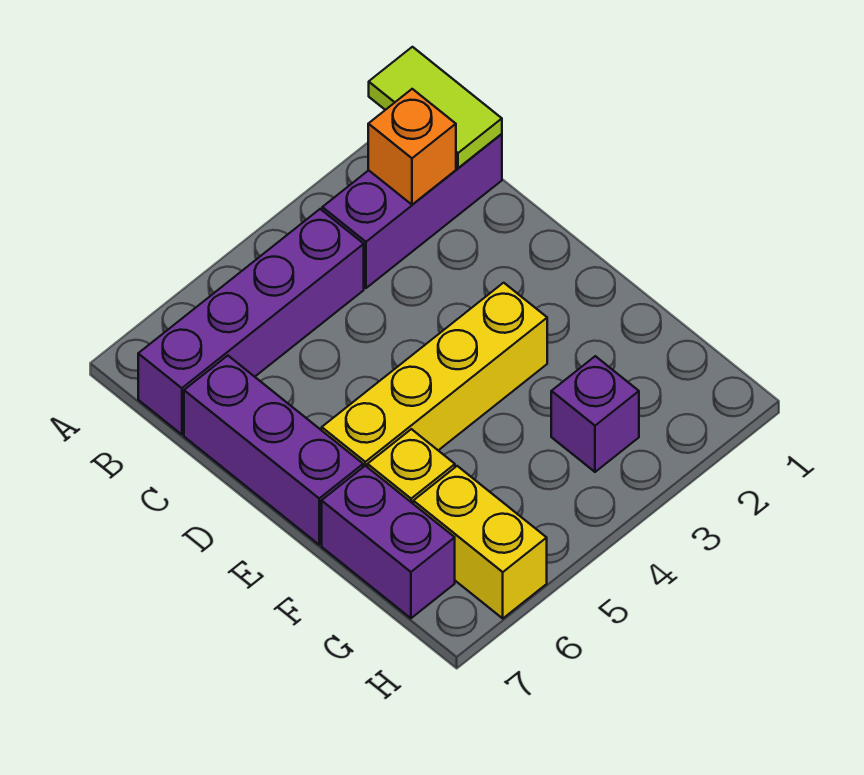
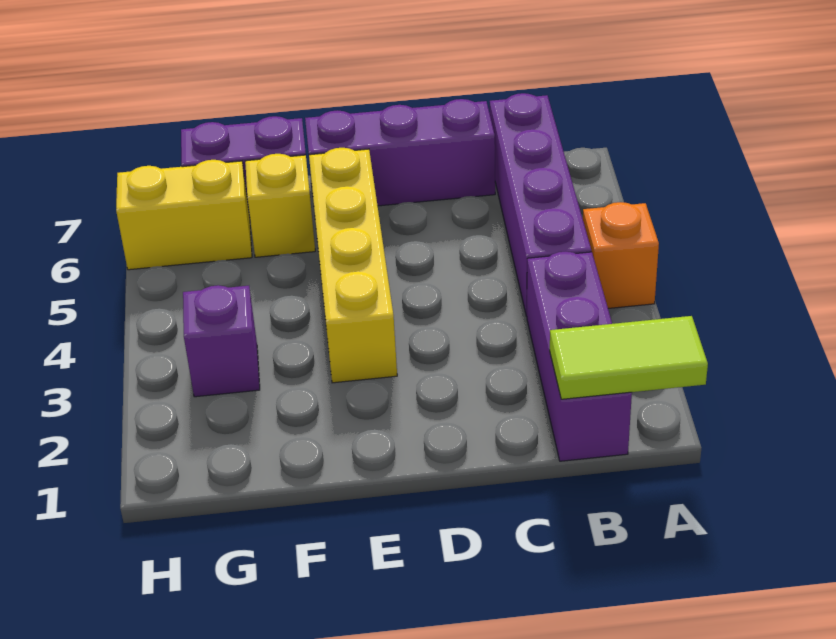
orange 1x1 brick [368,89,456,205] -> orange 1x1 brick moved to [583,202,659,308]

